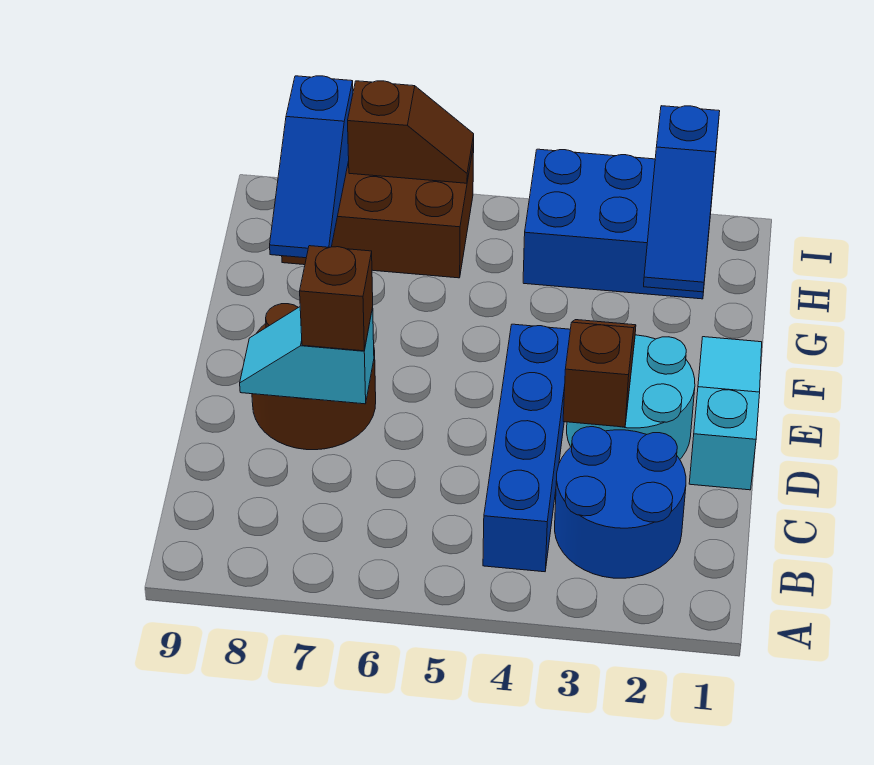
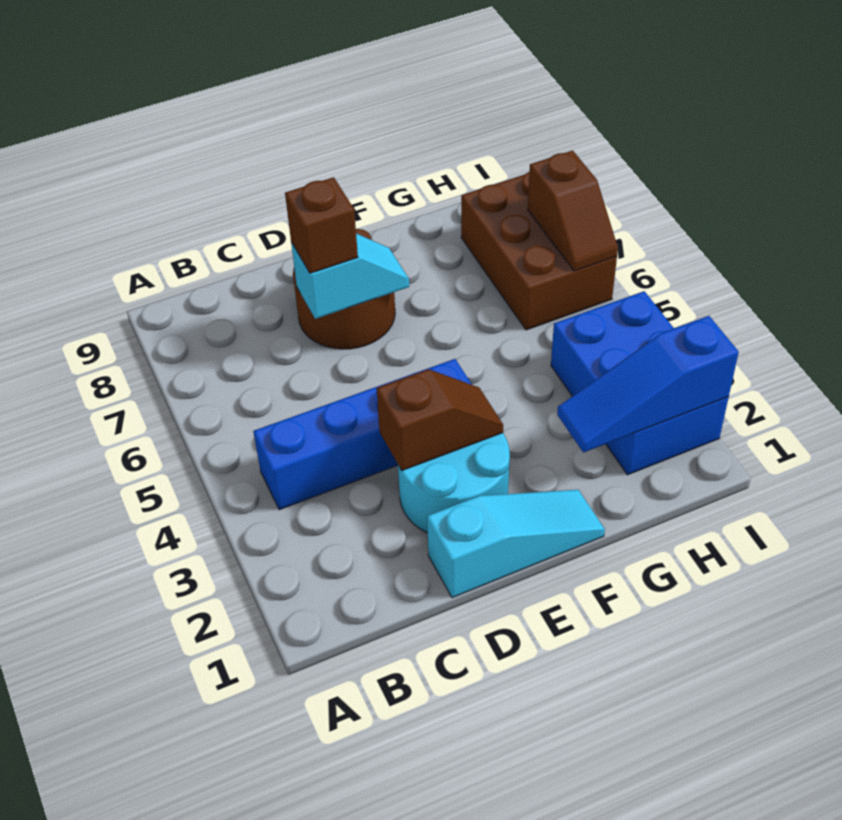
blue 2x2 round brick [555,427,686,578] -> none
cyan 1x2 slope [240,307,374,404] -> cyan 1x2 slope turned to [291,233,409,319]
blue 1x3 slope [270,76,353,258] -> none

